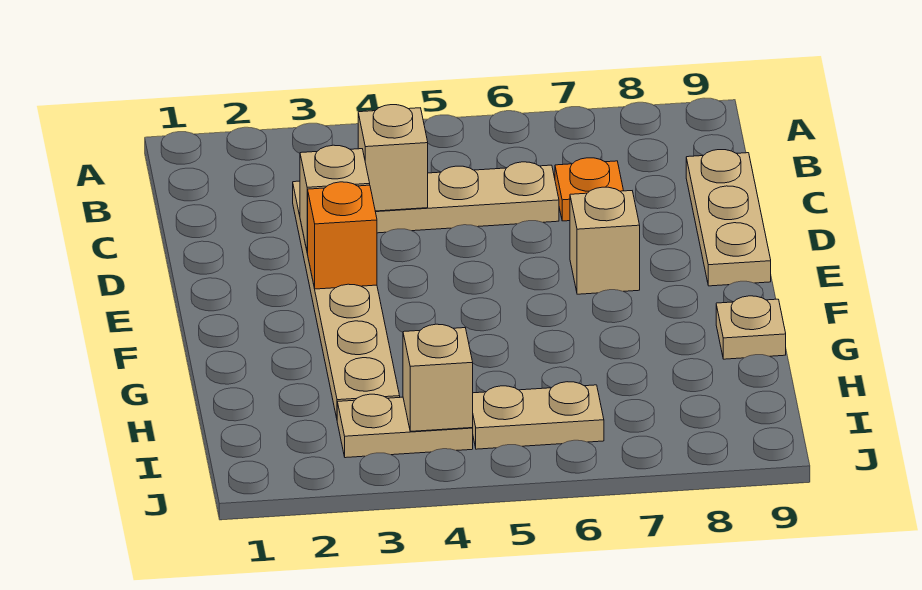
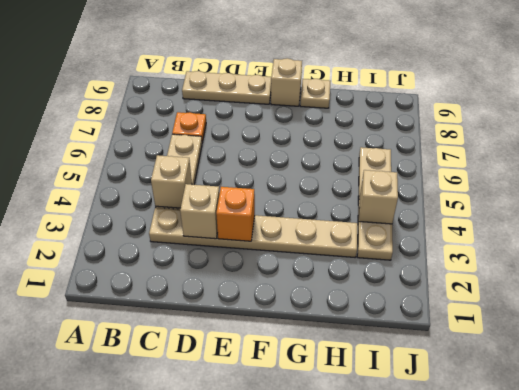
tan 1x1 brick [570,187,640,294] -> tan 1x1 brick moved to [271,58,302,106]

